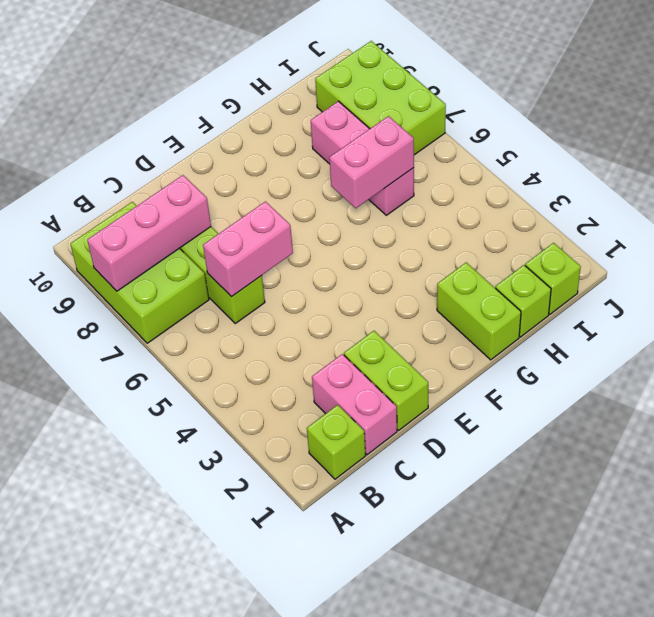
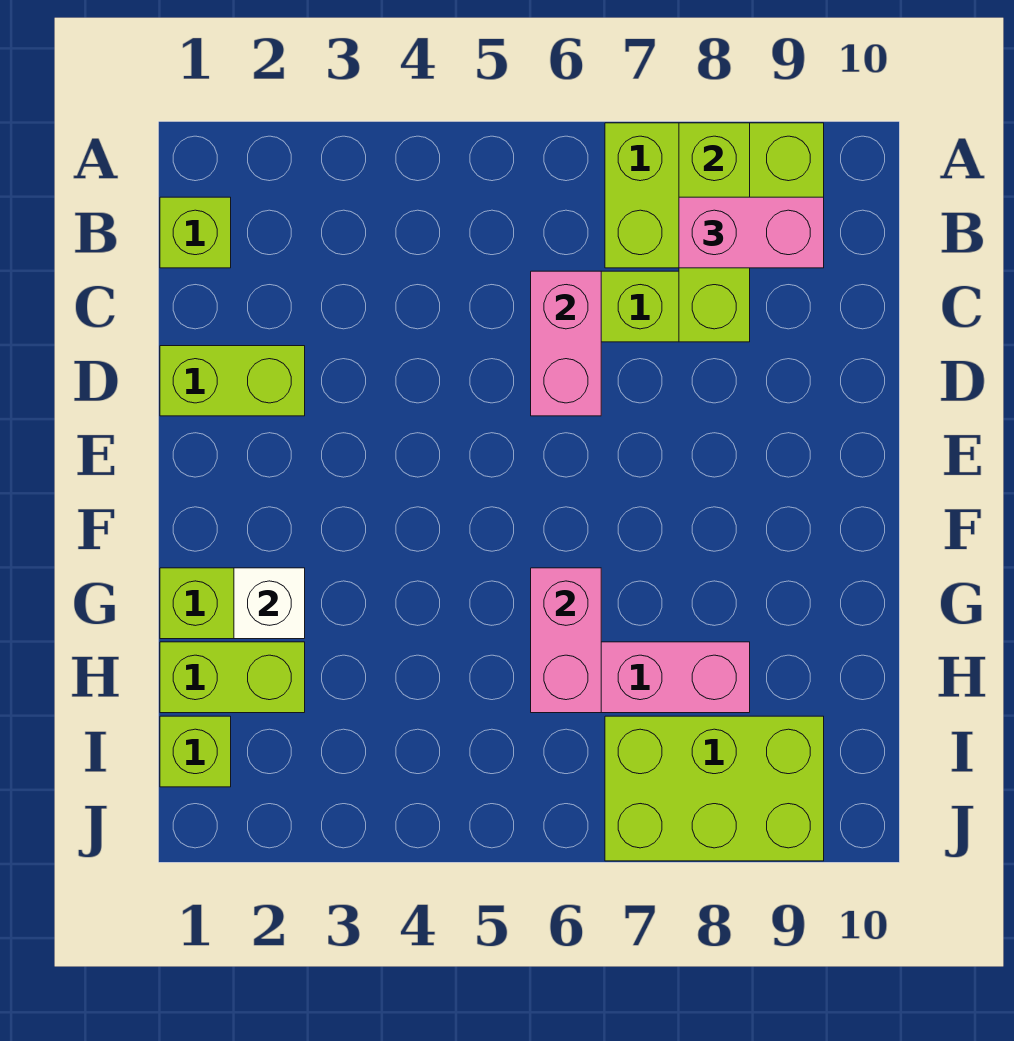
pink 1x3 brick [87,175,211,291] -> lime 1x3 brick [679,123,750,342]
pink 1x2 brick [312,354,397,455] -> pink 1x2 brick moved to [679,197,824,268]
none -> white 1x1 brick [234,568,305,639]
lime 1x1 brick [495,265,551,337] -> lime 1x2 brick [160,642,305,713]

